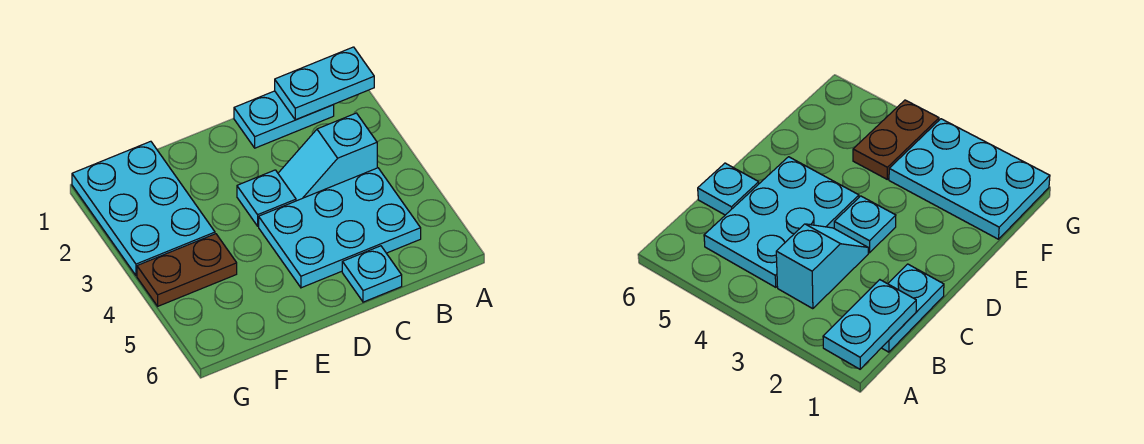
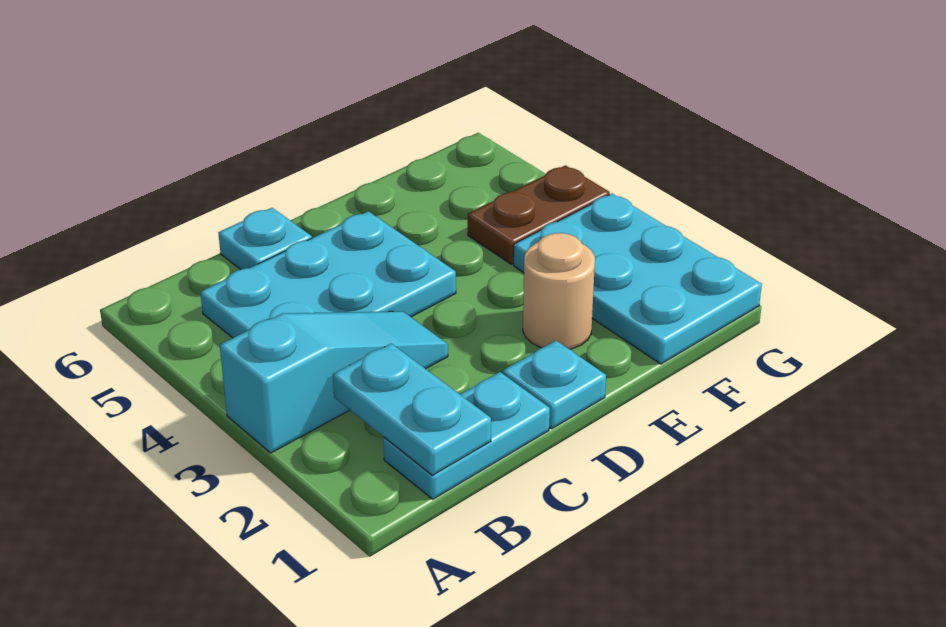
cyan 1x2 plate [275,47,374,120] -> cyan 1x2 plate turned to [333,344,491,475]
cyan 1x2 slope [278,113,377,201] -> cyan 1x3 slope [220,311,448,453]
cyan 1x1 plate [237,170,296,226] -> cyan 1x1 plate moved to [503,341,606,429]
none -> tan 1x1 round brick [523,233,595,349]

